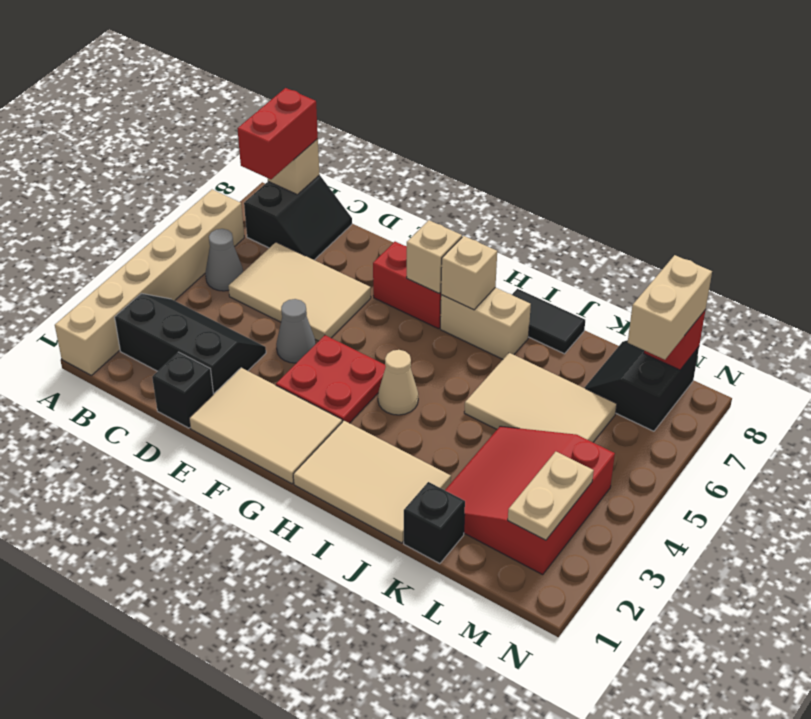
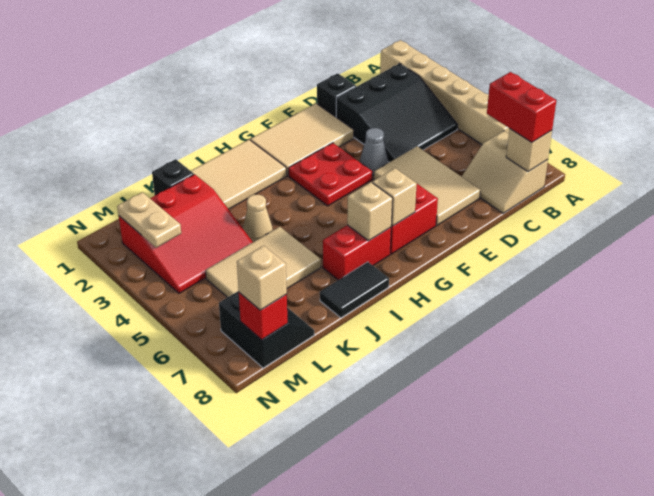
black 2x3 slope [115,294,266,394] -> black 3x3 slope [336,64,458,162]
grey 1x1 cone [205,229,243,291] -> none
black 2x2 slope [244,175,352,260] -> tan 2x2 slope [462,131,548,213]
tan 2x3 tile [229,242,371,341] -> tan 2x3 tile turned to [374,146,480,225]
tan 1x1 cone [378,350,418,415] -> tan 1x1 cone moved to [243,195,273,242]
tan 1x2 brick [440,288,531,359] -> red 1x2 brick [323,225,391,280]
red 3x3 slope [445,426,615,575] -> red 3x3 slope turned to [119,174,252,293]
tan 1x2 brick [628,255,712,360] -> tan 1x1 brick [237,246,287,310]

